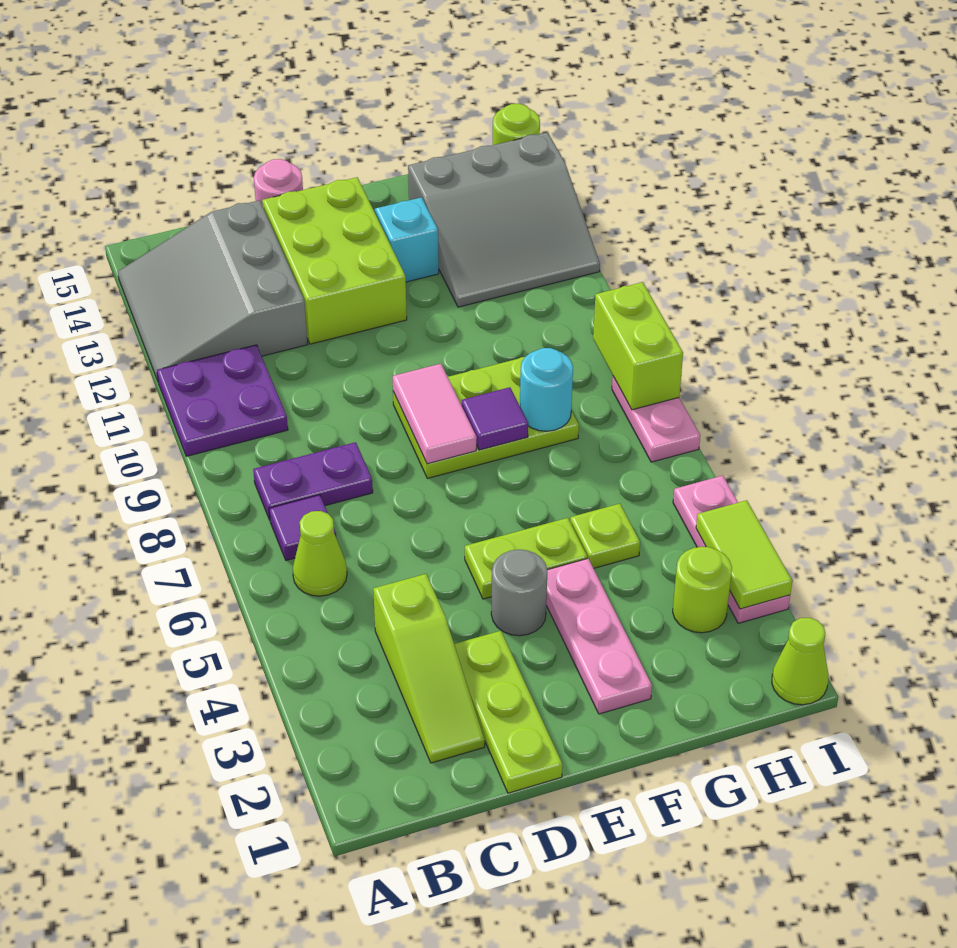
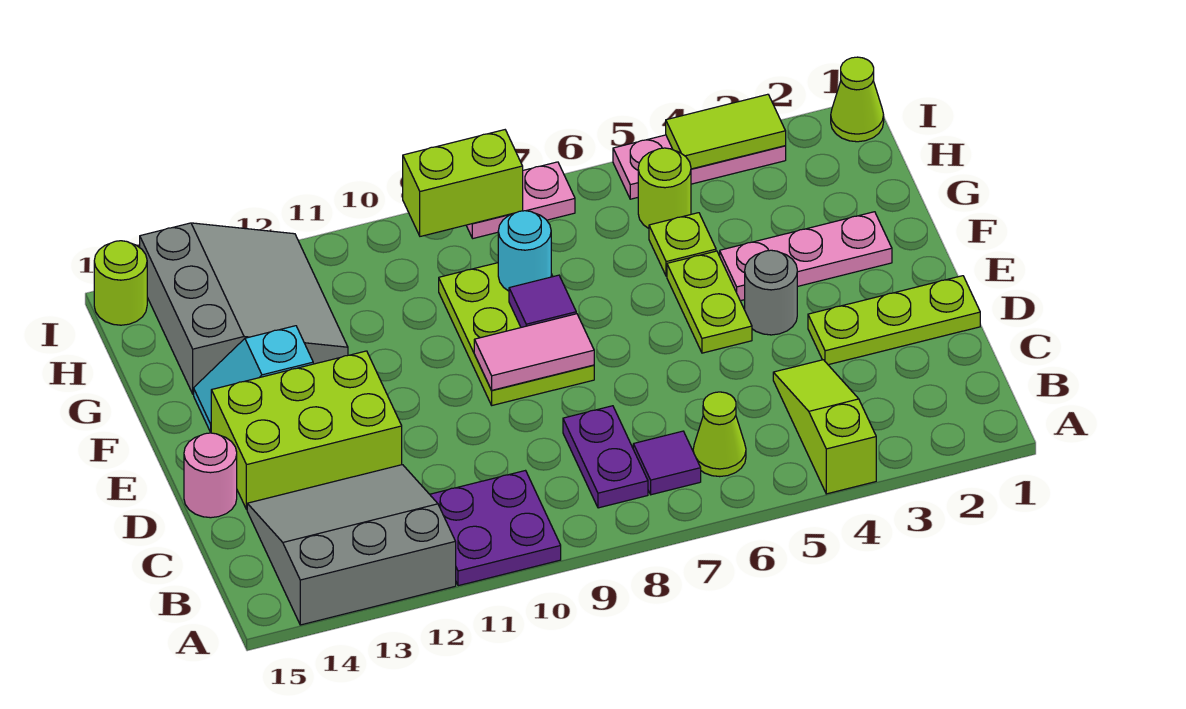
grey 3x3 slope [118,200,308,381] -> grey 3x3 slope turned to [247,465,456,625]
lime 1x3 slope [373,574,485,763] -> lime 1x3 slope turned to [773,360,876,494]
lime 1x1 round brick [673,547,732,633] -> lime 1x1 round brick moved to [638,148,691,228]

